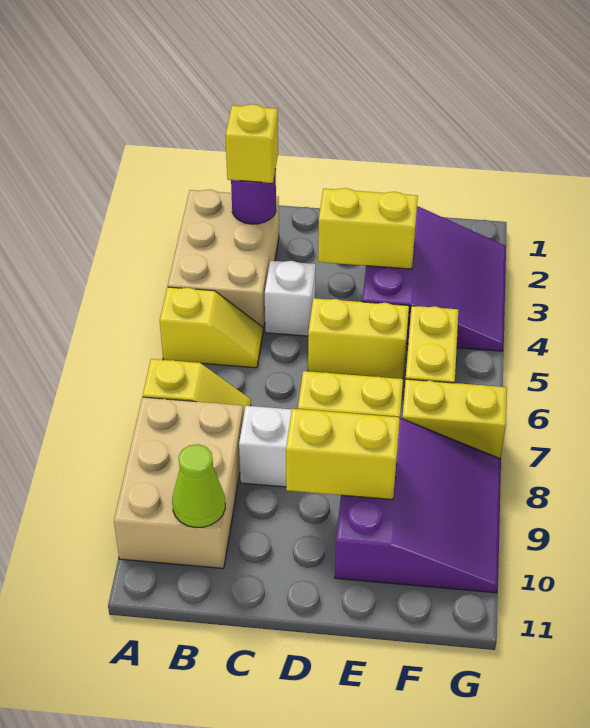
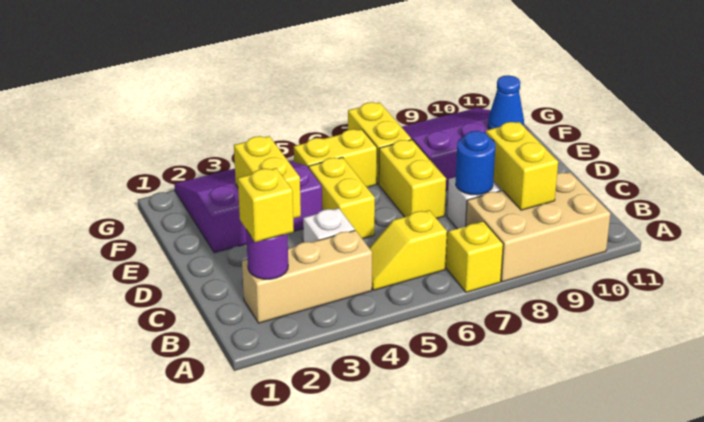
tan 2x3 brick [168,190,279,330] -> tan 1x3 brick [242,230,372,323]
yellow 1x2 slope [160,287,263,368] -> yellow 1x2 slope turned to [369,210,447,290]
lime 1x1 cone [172,444,225,528] -> none
none -> blue 1x1 round brick [456,131,495,195]
yellow 1x2 brick [286,409,400,500] -> yellow 1x2 brick moved to [486,122,558,210]
none -> blue 1x1 cone [488,75,524,129]

